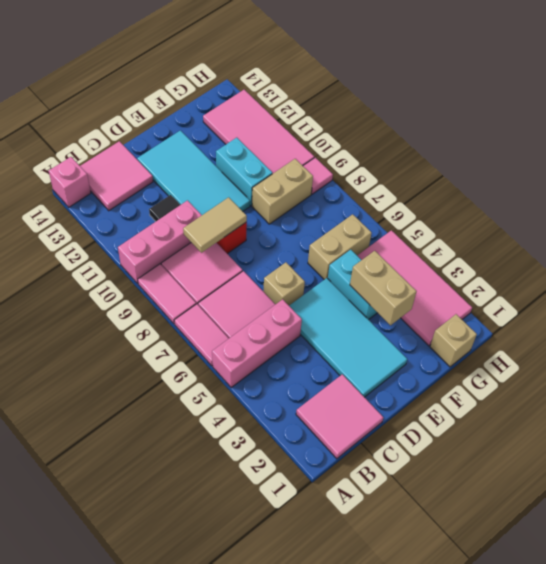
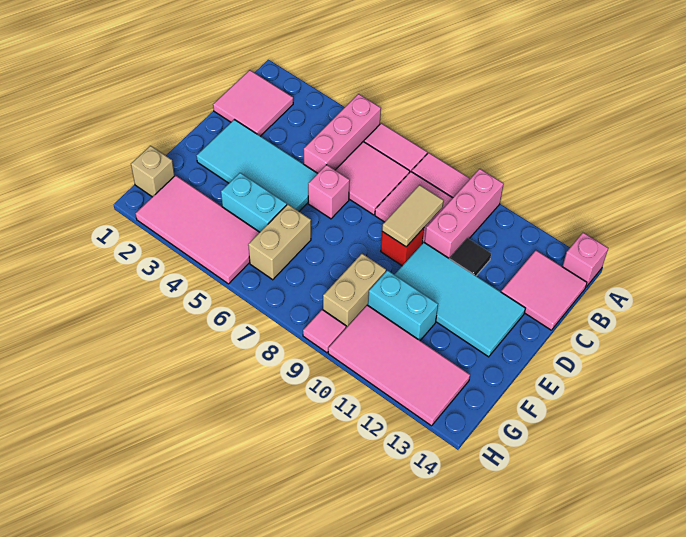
tan 1x1 brick [263,262,305,305] -> pink 1x1 brick [308,165,350,219]
tan 1x2 brick [350,251,416,325] -> none

